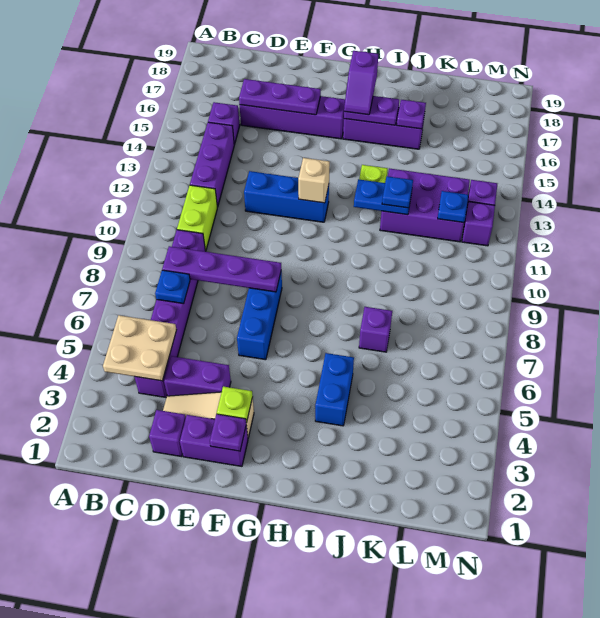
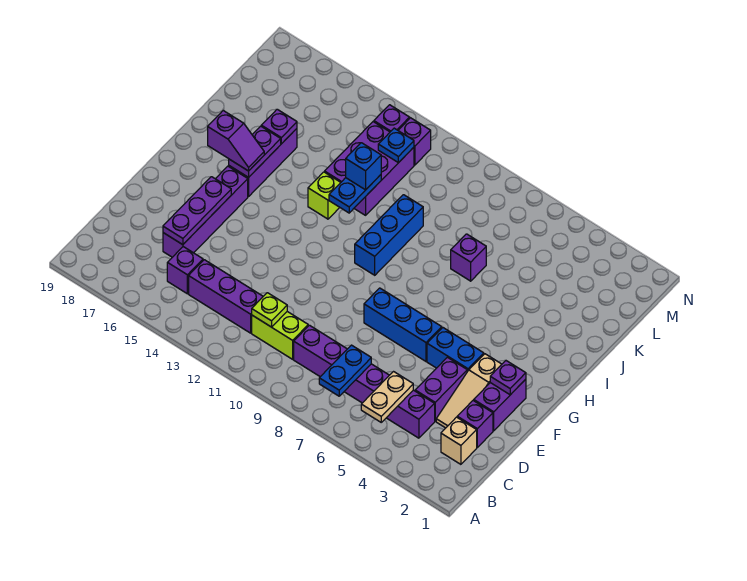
tan 2x2 plate [103,315,177,381] -> tan 1x2 plate [361,372,413,422]
blue 1x1 plate [155,270,190,304] -> blue 1x2 plate [319,345,371,396]
purple 1x4 plate [162,246,281,292] -> none
blue 1x3 brick [244,171,329,222] -> blue 1x3 brick moved to [355,195,423,275]
lime 1x1 plate [217,386,253,423] -> lime 1x1 plate moved to [252,293,287,327]
tan 1x1 brick [298,158,330,203] -> tan 1x1 brick moved to [441,417,477,464]
blue 1x2 brick [315,353,354,426] -> blue 1x2 brick moved to [427,328,484,372]
blue 1x1 plate [382,176,413,208] -> blue 1x1 brick [346,143,381,190]

